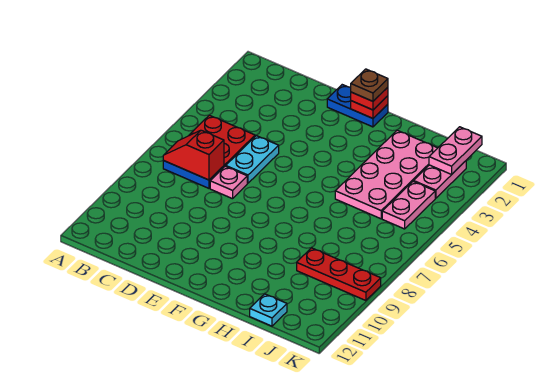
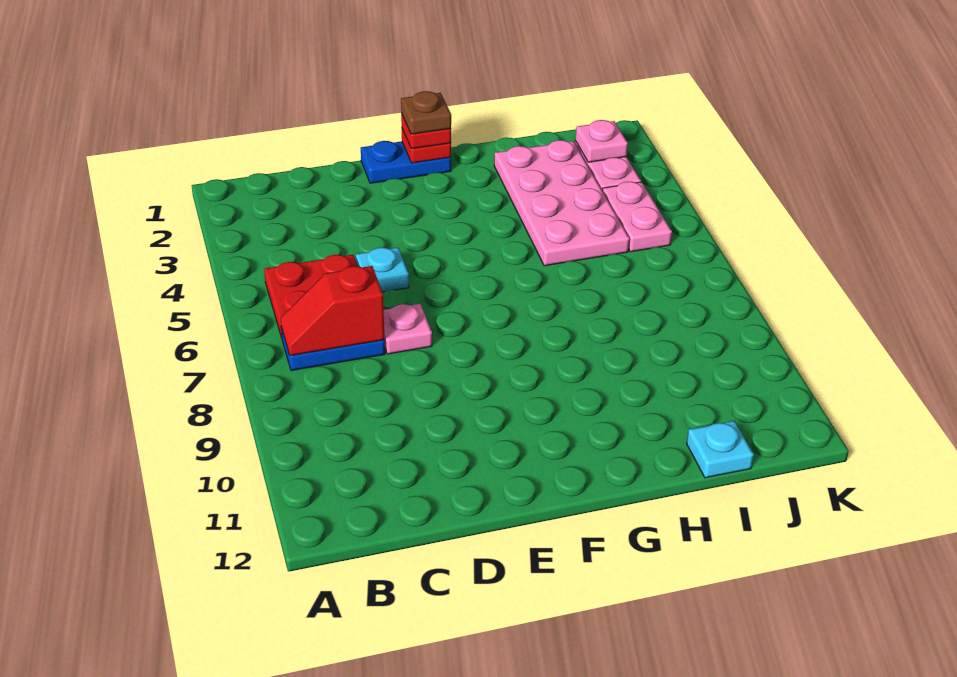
cyan 1x2 plate [226,136,279,183] -> cyan 1x1 plate [356,248,409,292]
red 1x3 plate [297,248,381,301] -> none
pink 1x2 plate [429,127,482,174] -> pink 1x1 plate [575,120,628,162]

